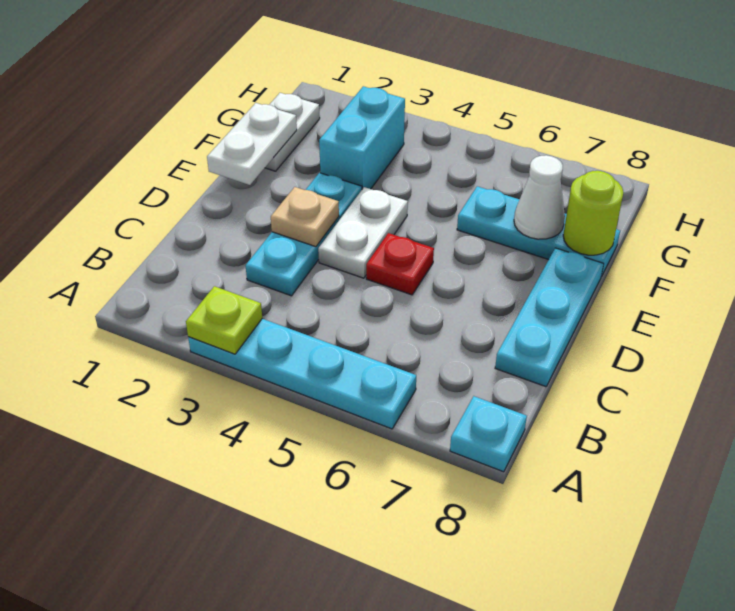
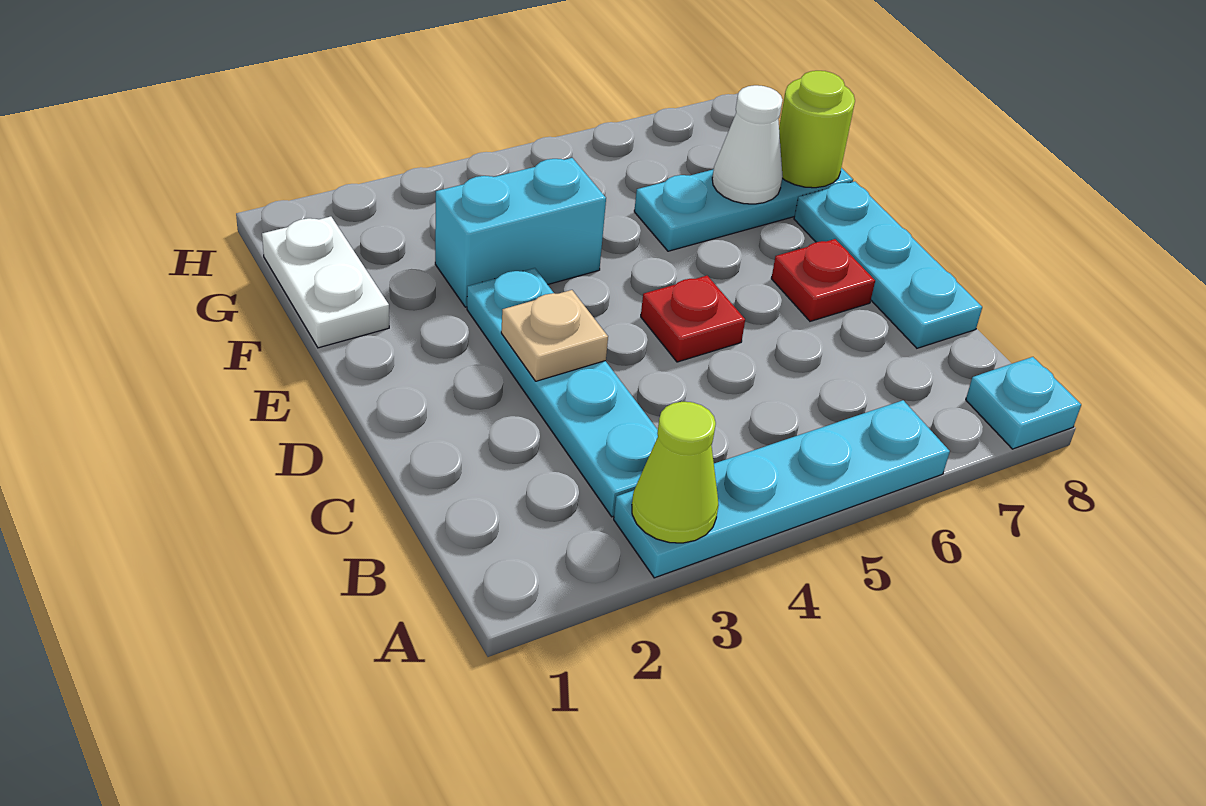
lime 1x1 plate [186,286,262,354] -> lime 1x1 cone [632,402,719,543]
cyan 1x3 plate [246,173,362,296] -> cyan 1x4 plate [467,268,658,517]
white 1x2 plate [318,187,408,278] -> none
none -> red 1x1 plate [771,239,875,321]
white 1x2 plate [207,103,297,185] -> none
cyan 1x2 brick [319,86,405,189] -> cyan 1x2 brick turned to [435,158,606,307]

